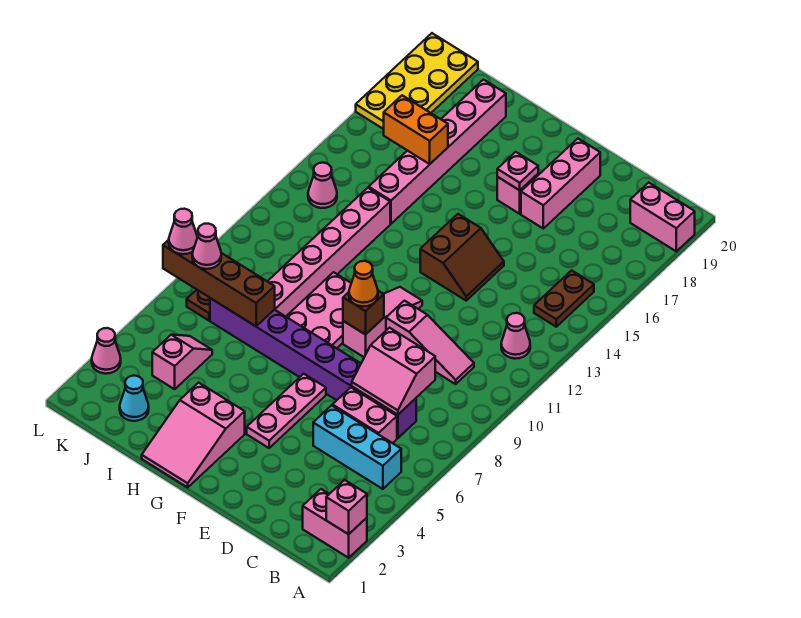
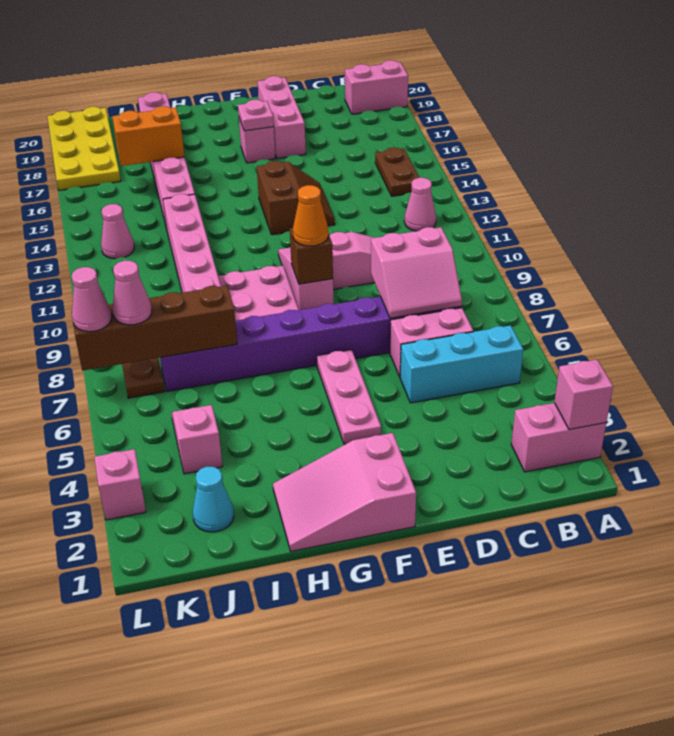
pink 2x3 slope [142,383,245,487] -> pink 2x3 slope turned to [273,433,416,551]
pink 1x1 cone [92,328,121,374] -> pink 1x1 brick [94,449,146,520]

